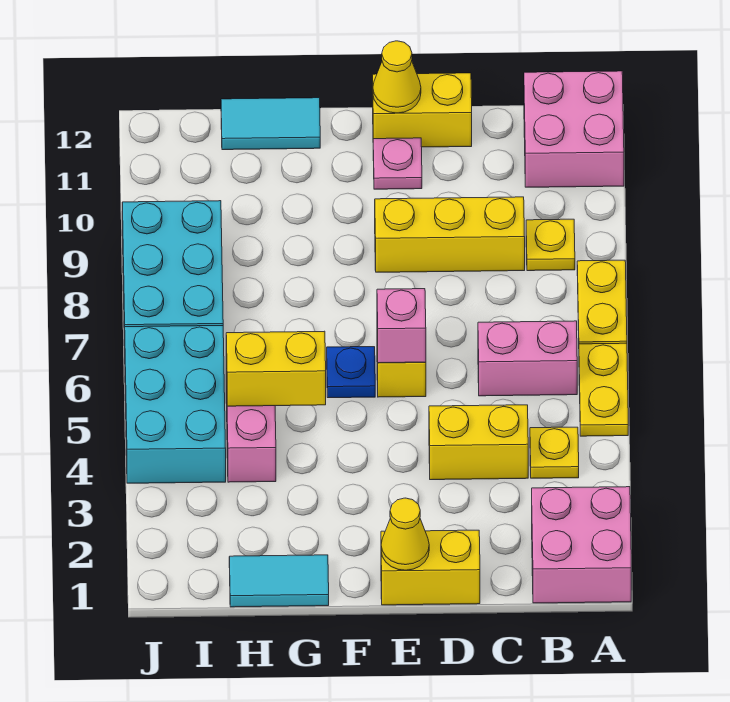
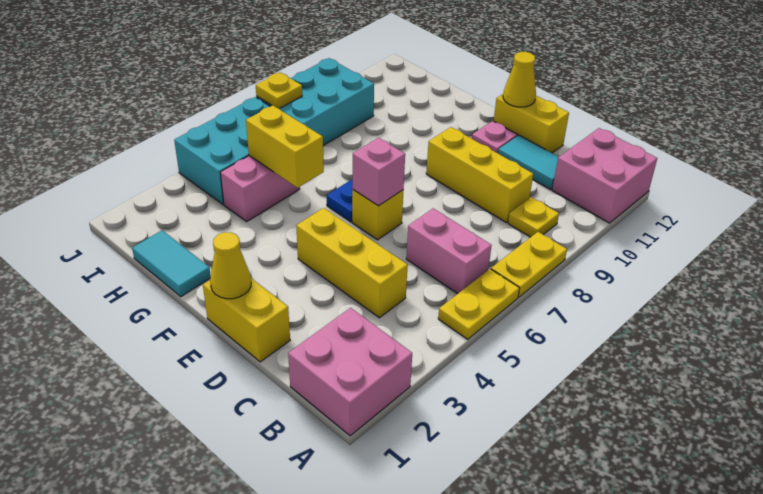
yellow 1x1 plate [530,427,579,478] -> yellow 1x1 plate moved to [256,72,302,109]
yellow 1x2 brick [429,405,528,480] -> yellow 1x3 brick [296,208,408,318]
cyan 1x2 tile [221,98,320,150] -> cyan 1x2 tile moved to [498,135,558,190]

